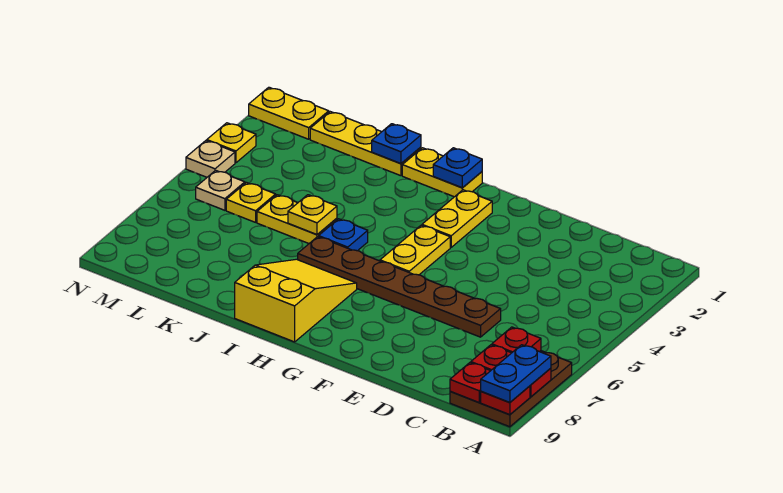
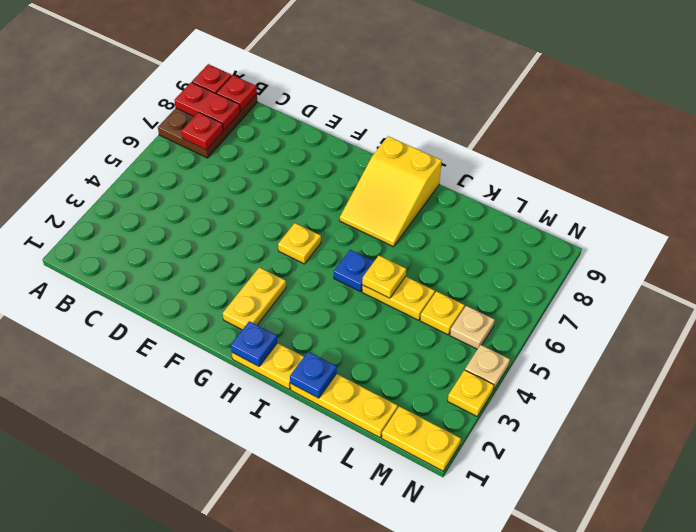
blue 1x2 plate [481,345,551,403] -> none
brown 1x6 plate [298,237,501,337] -> none
yellow 1x2 plate [380,225,450,275] -> yellow 1x1 plate [278,223,321,264]

